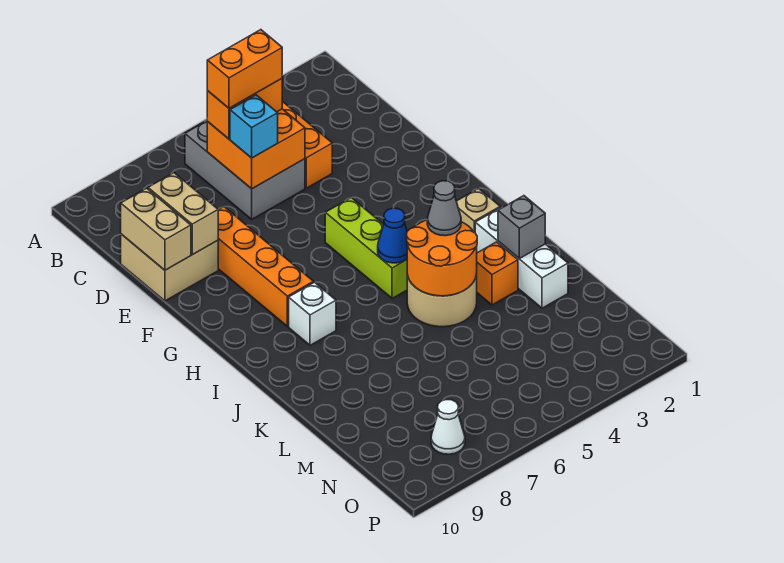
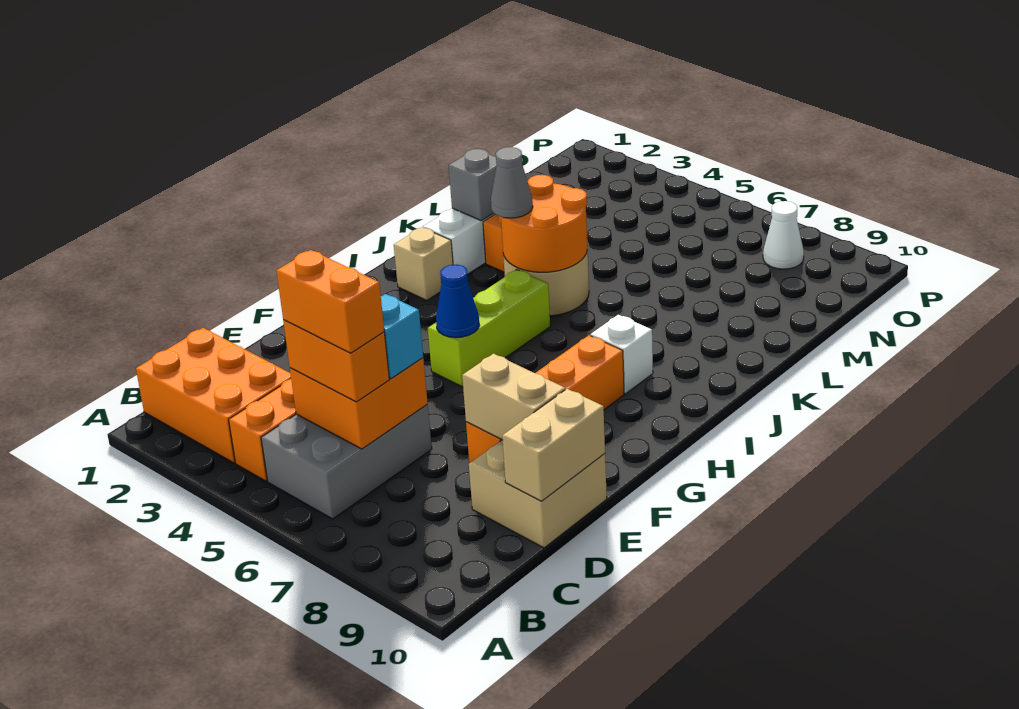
none -> orange 2x3 brick [136,328,291,463]
tan 1x2 brick [148,173,218,255] -> tan 1x2 brick turned to [462,354,565,440]
blue 1x1 cone [378,208,407,263] -> blue 1x1 cone moved to [436,264,479,338]

